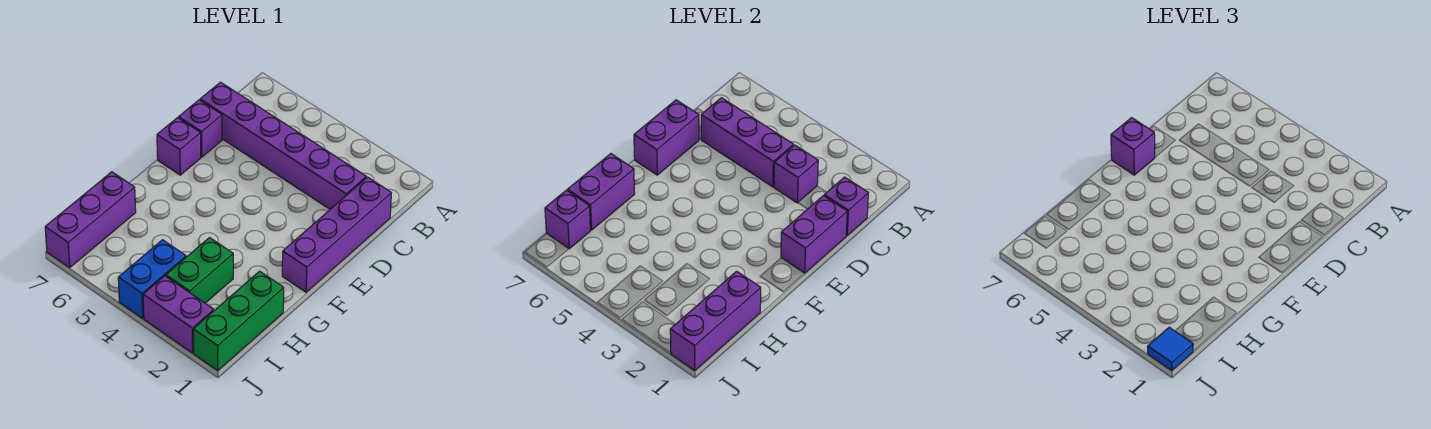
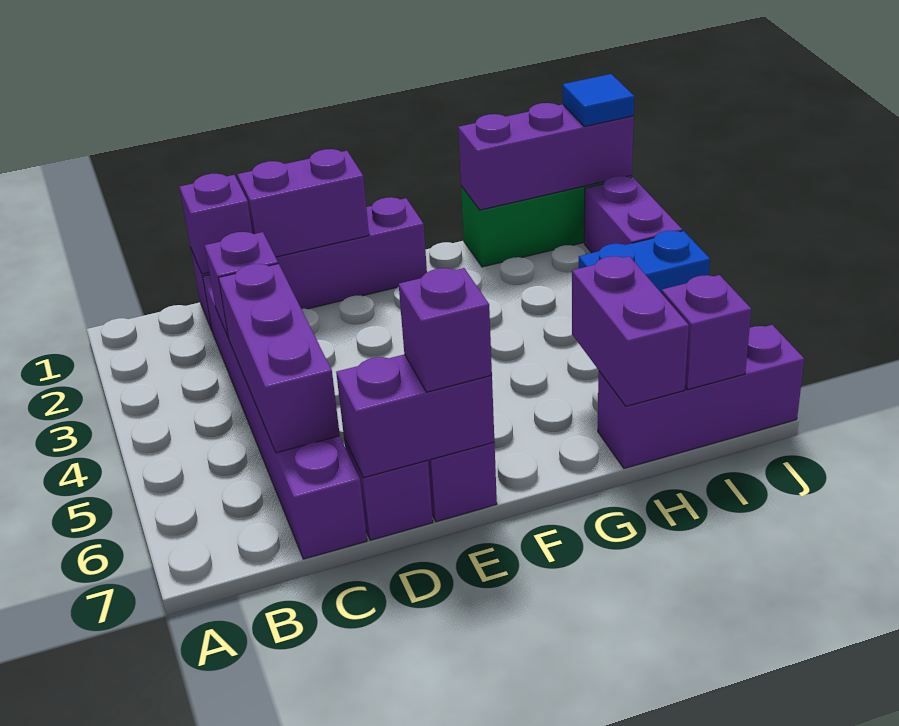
purple 1x2 brick [568,154,635,230] -> purple 1x2 brick turned to [572,256,689,406]
green 1x2 brick [166,238,233,303] -> none

